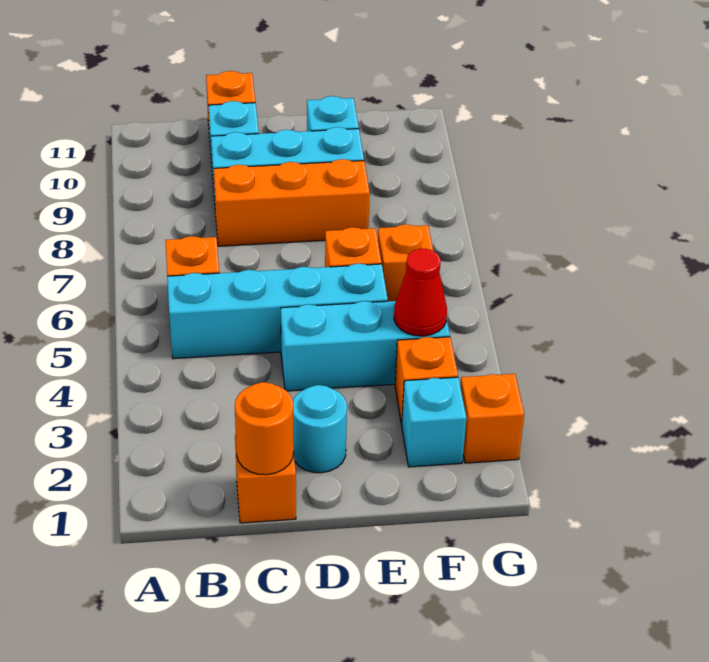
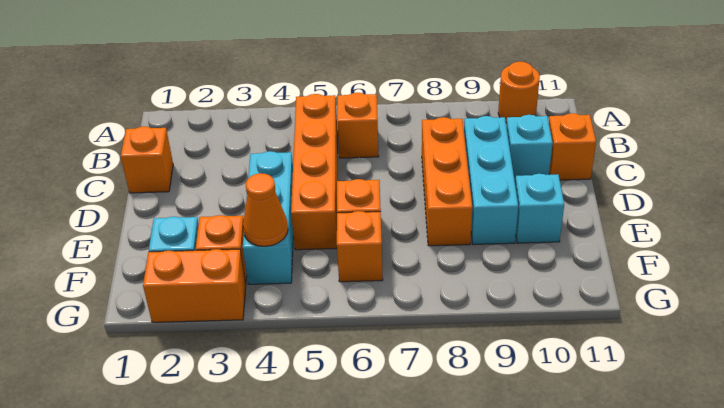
cyan 1x4 brick [167,263,388,359] -> orange 1x4 brick [291,94,338,250]
orange 1x1 round brick [235,382,294,475] -> orange 1x1 round brick moved to [498,62,540,123]
cyan 1x1 round brick [293,385,347,473] -> none
red 1x1 cone [394,248,447,336] -> orange 1x1 cone [243,173,288,246]
orange 1x1 brick [460,374,524,463] -> orange 1x2 brick [143,249,246,322]

